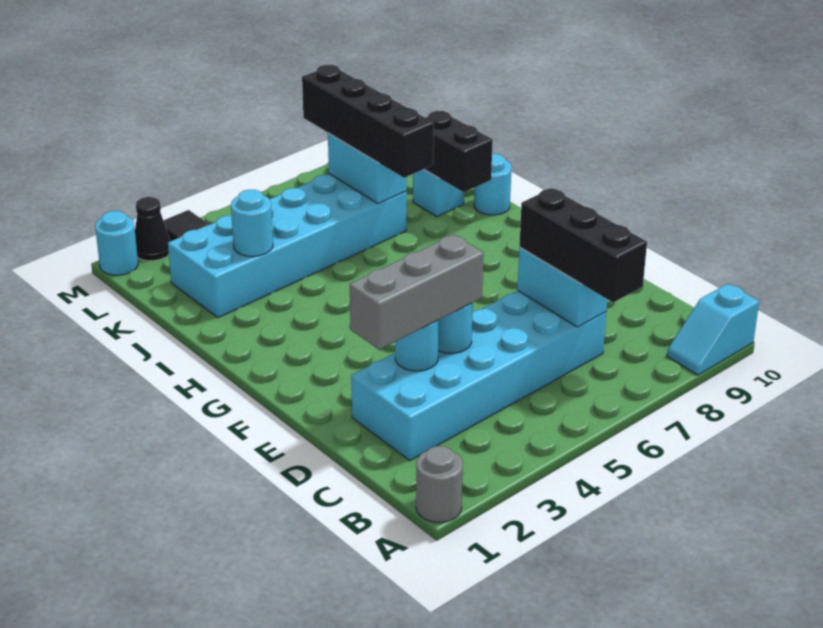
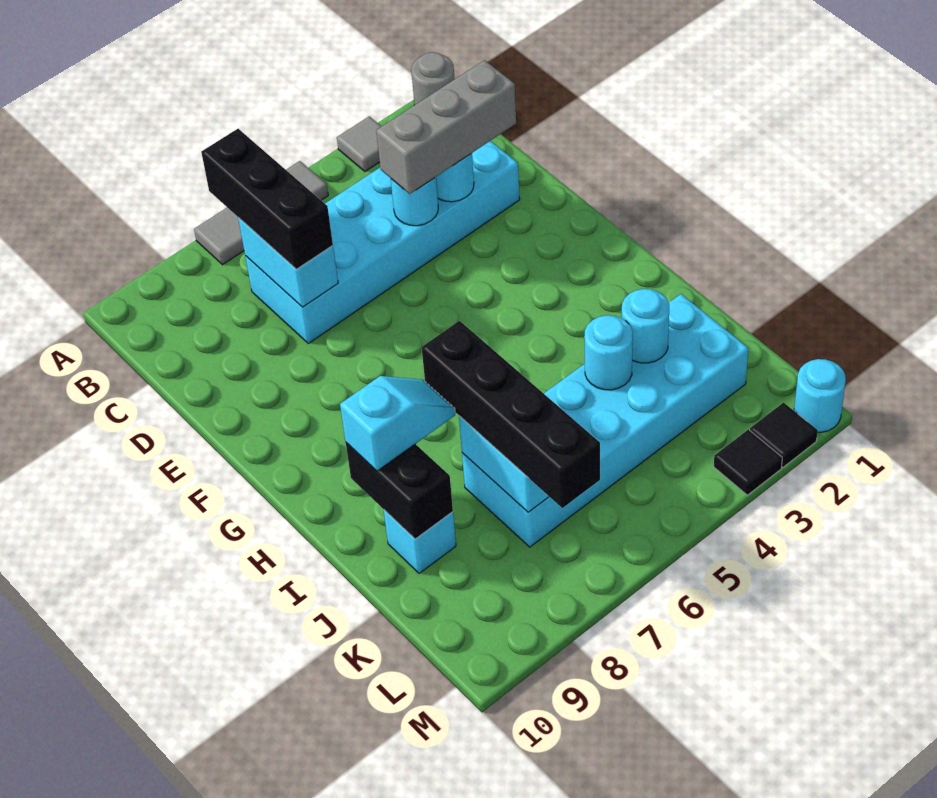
none -> grey 1x1 tile [337,116,382,172]
none -> grey 1x3 tile [194,161,328,265]
cyan 1x2 slope [667,284,759,375] -> cyan 1x2 slope moved to [340,376,455,471]
cyan 1x1 round brick [474,154,512,215] -> cyan 1x1 round brick moved to [584,315,633,390]
black 1x1 cone [135,197,170,261] -> black 1x1 tile [750,403,818,467]

